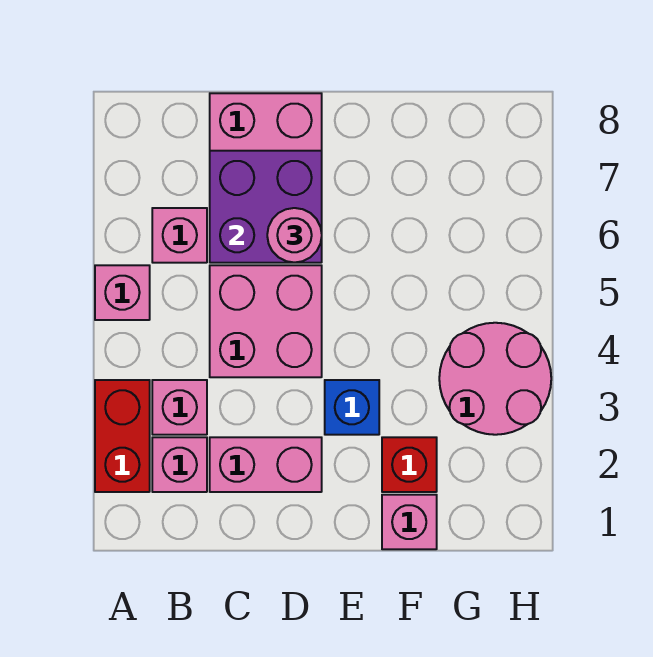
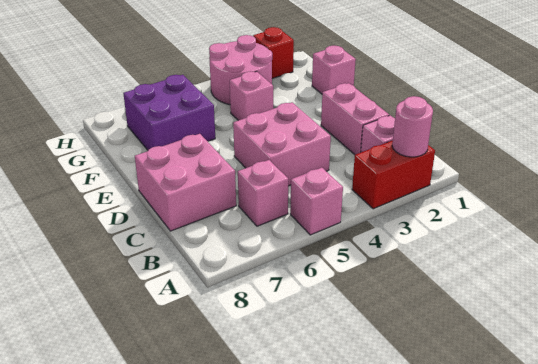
pink 1x1 brick [152,380,207,435] -> pink 1x1 brick moved to [230,71,273,120]
purple 2x2 brick [210,151,322,263] -> purple 2x2 brick moved to [123,75,215,150]
pink 1x1 round brick [267,208,322,263] -> pink 1x1 round brick moved to [392,96,433,157]
blue 1x1 brick [325,380,379,435] -> none
red 1x1 brick [382,437,437,492] -> red 1x1 brick moved to [253,27,294,79]

